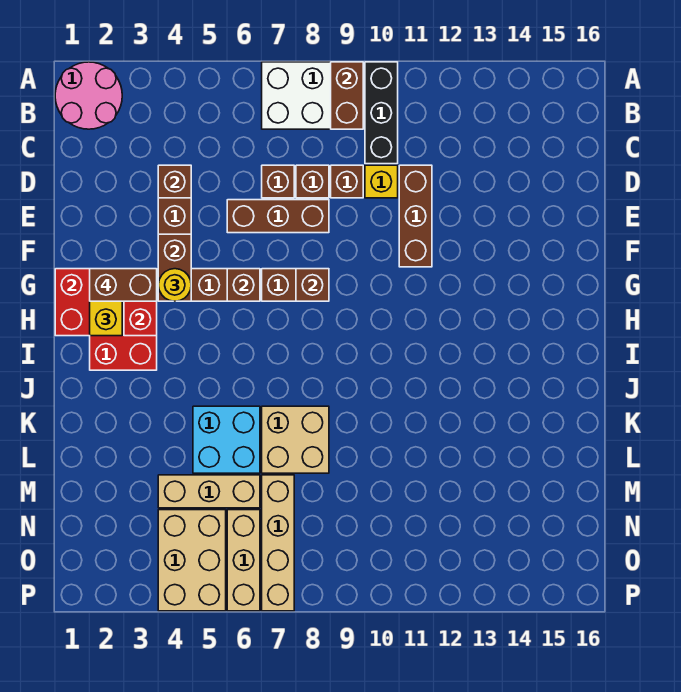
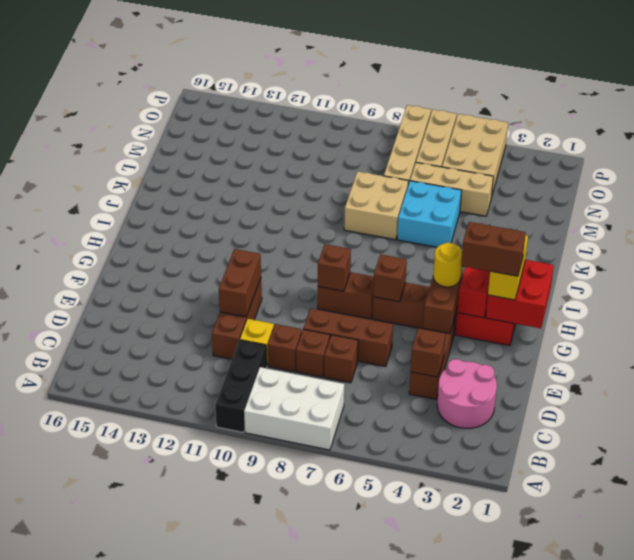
pink 2x2 round brick [55,62,122,129] -> pink 2x2 round brick moved to [437,359,497,428]
brown 1x2 brick [331,62,363,129] -> brown 1x2 brick moved to [219,249,261,317]

